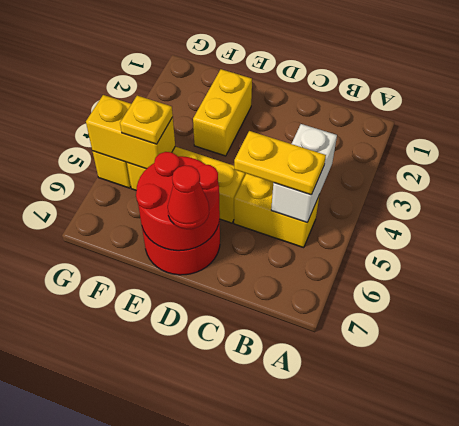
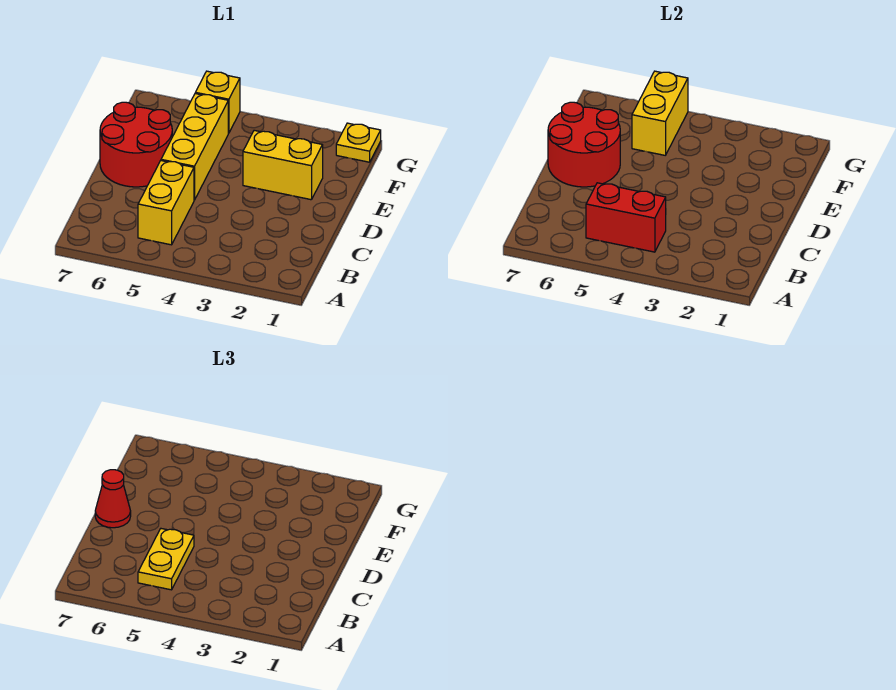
white 1x2 brick [271,124,337,222] -> red 1x2 brick [586,183,666,252]
yellow 1x1 plate [120,96,173,144] -> yellow 1x1 plate moved to [336,123,381,162]

